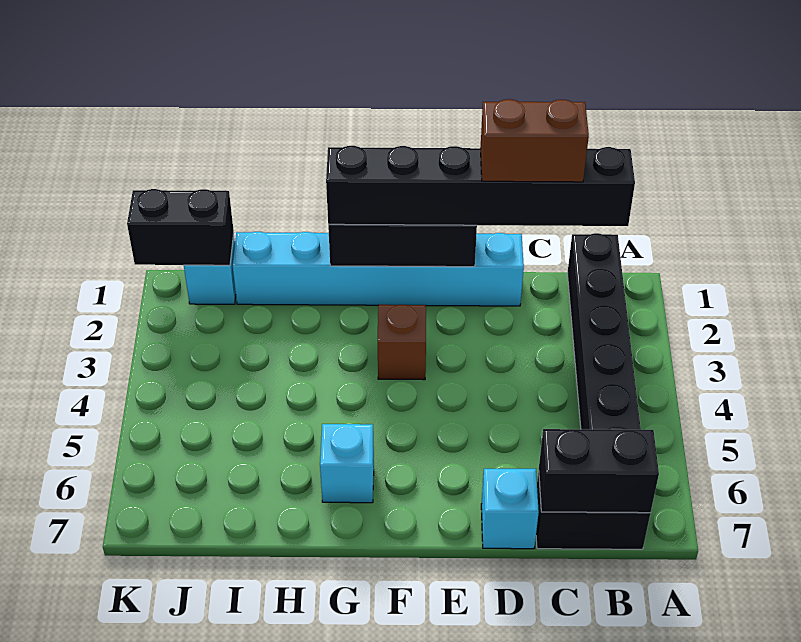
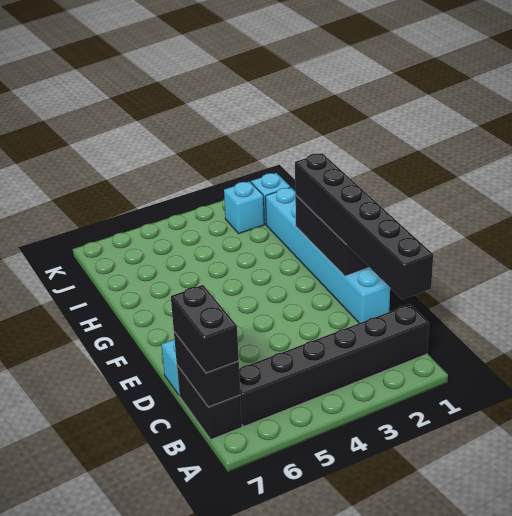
brown 1x2 brick [480,99,589,182] -> none
brown 1x1 brick [378,305,426,380] -> none
cyan 1x1 brick [320,424,374,503] -> cyan 1x1 brick moved to [224,181,264,233]
black 1x2 brick [127,189,234,265] -> black 1x2 brick moved to [171,285,239,373]

